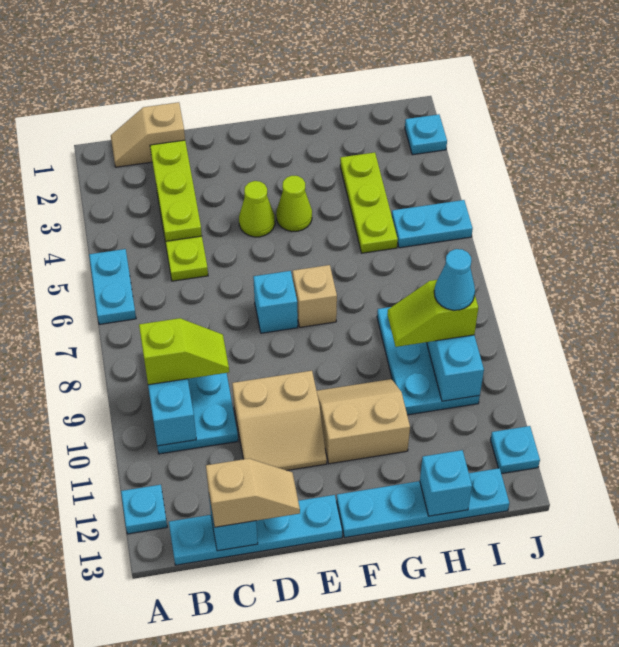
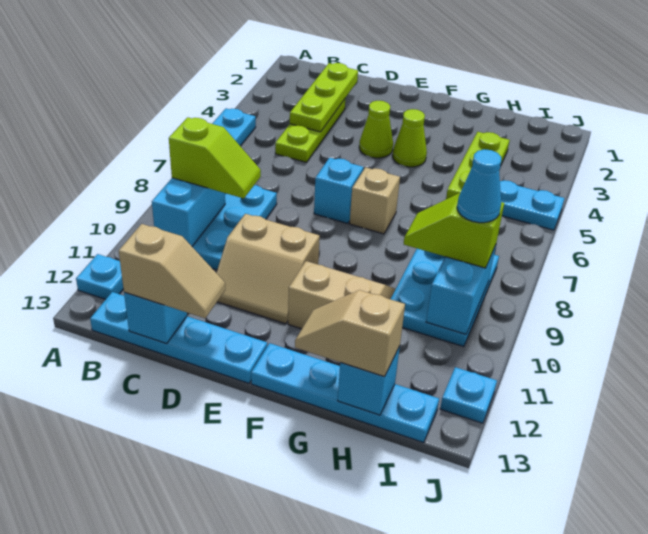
tan 1x2 slope [111,102,185,167] -> tan 1x2 slope moved to [295,290,405,377]
cyan 1x1 plate [405,114,447,155] -> none

